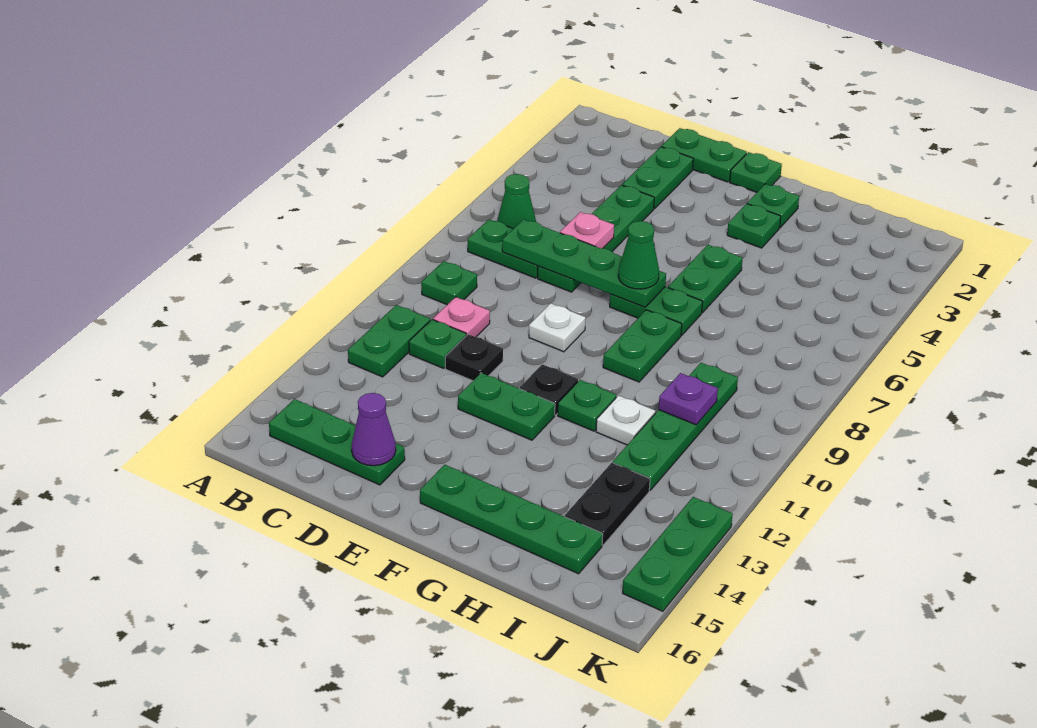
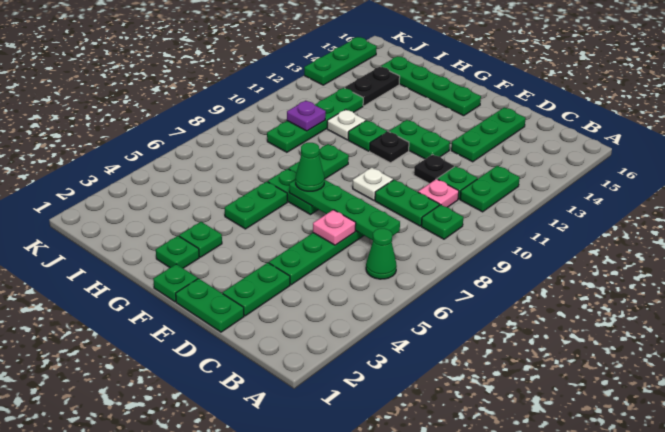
green 1x2 plate [468,220,538,278] -> green 1x2 plate moved to [375,180,439,226]
green 1x3 plate [269,399,405,485] -> green 1x3 plate turned to [451,107,526,162]
purple 1x1 cone [352,393,396,466] -> none

